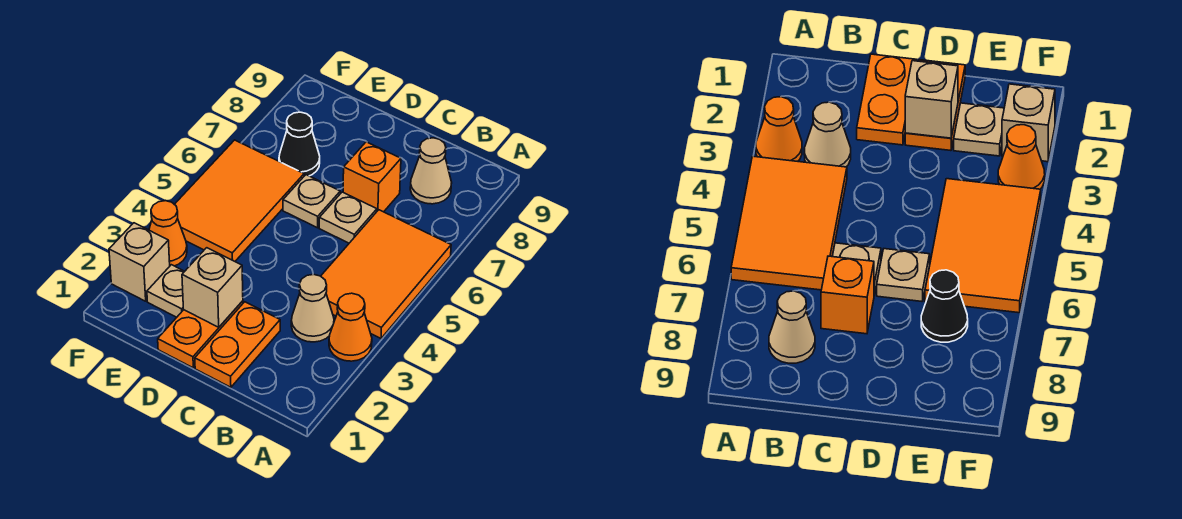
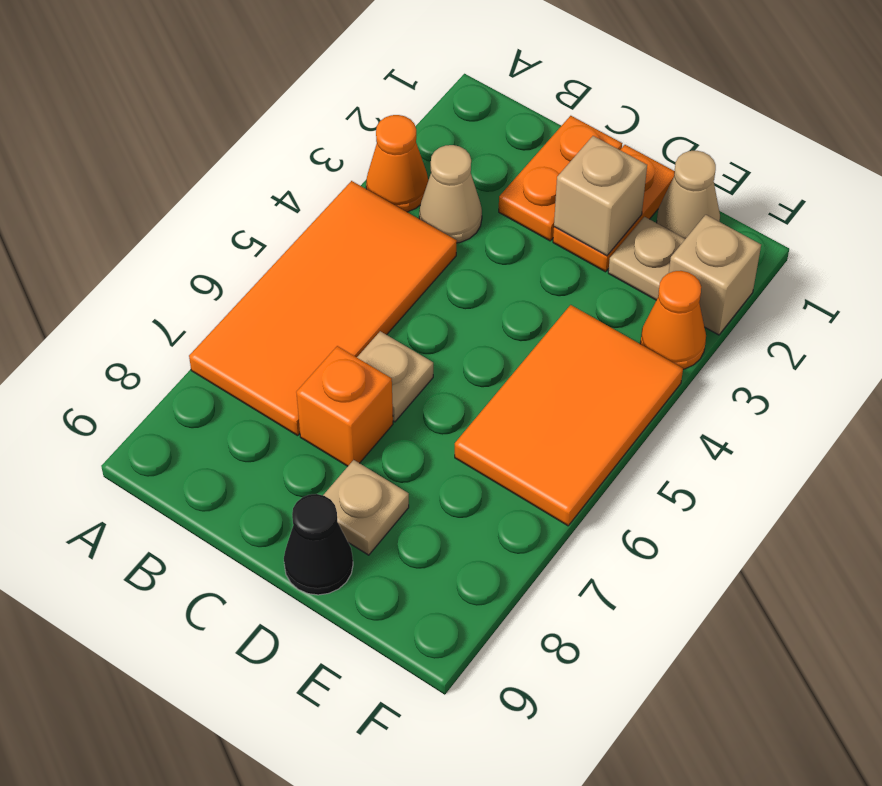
orange 2x3 tile [321,210,451,338] -> orange 2x4 tile [189,181,457,436]
tan 1x1 cone [410,138,452,204] -> tan 1x1 cone moved to [657,151,720,239]
tan 1x1 plate [283,175,340,228] -> tan 1x1 plate moved to [323,460,409,555]
black 1x1 cone [279,112,320,176] -> black 1x1 cone moved to [284,494,353,595]

